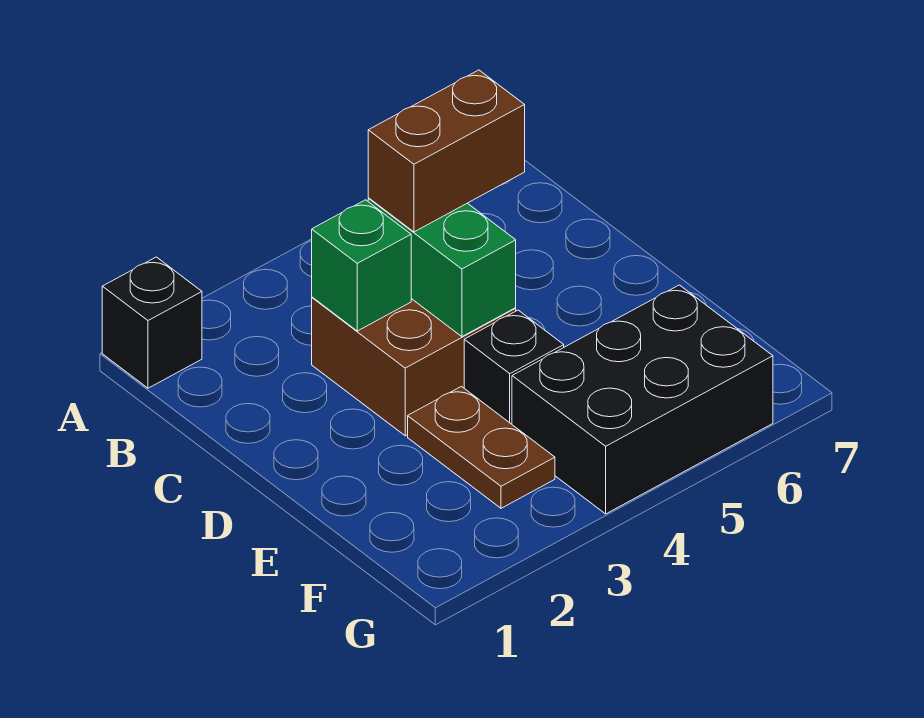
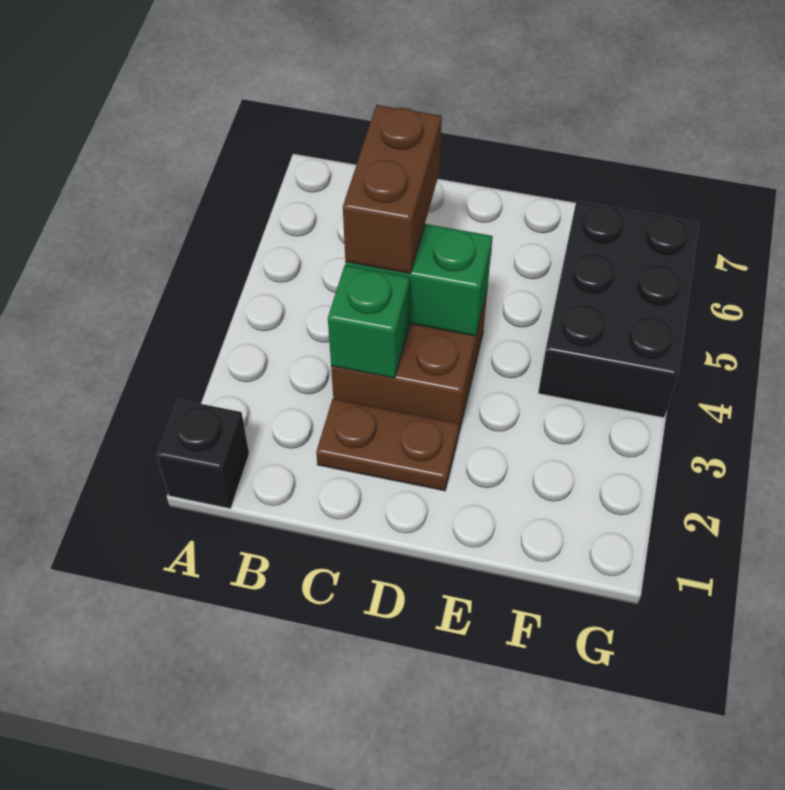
brown 1x2 plate [408,386,555,508] -> brown 1x2 plate moved to [316,399,459,491]
black 1x1 brick [464,310,564,424] -> none

